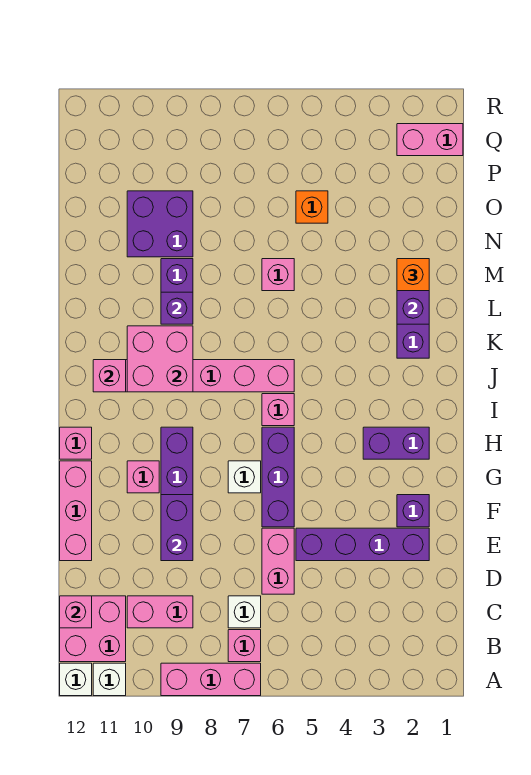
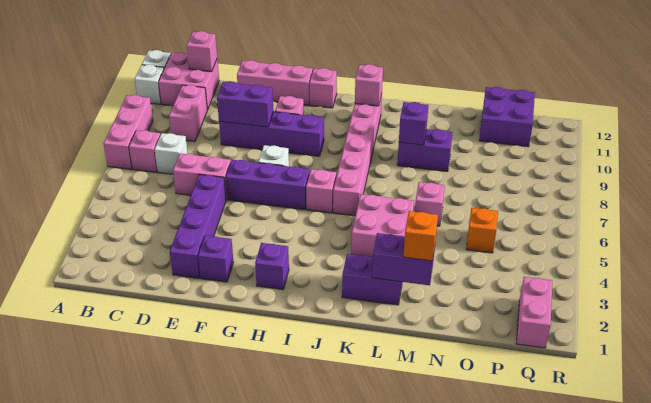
purple 1x2 brick [363,427,429,459] -> purple 1x1 brick [255,243,289,290]
pink 2x2 brick [127,326,193,392] -> pink 2x2 brick moved to [351,194,414,257]
purple 2x2 brick [127,191,193,257] -> purple 2x2 brick moved to [479,87,535,147]

